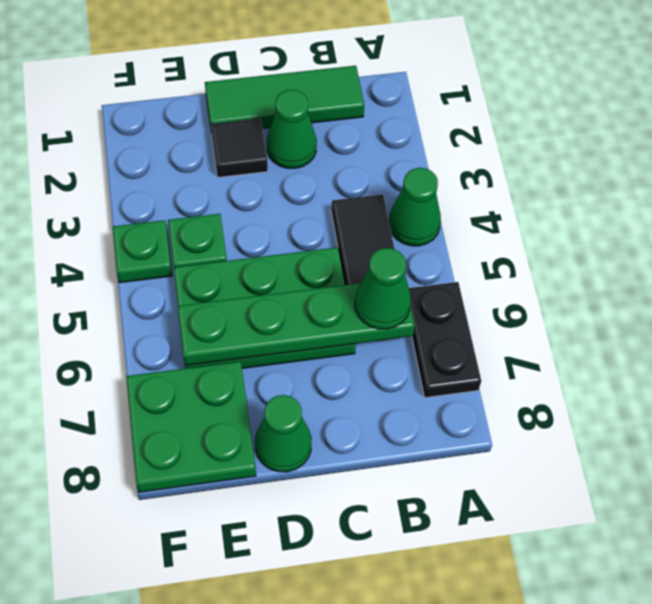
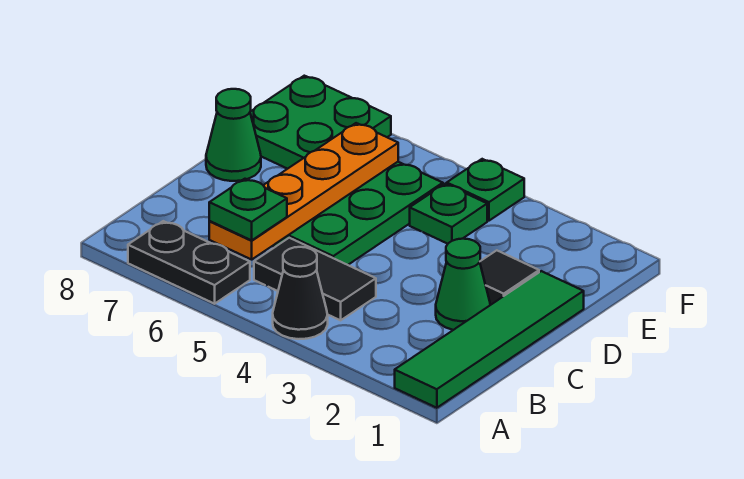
green 1x1 cone [389,168,441,246] -> black 1x1 cone [273,247,328,339]
green 1x3 tile [205,66,364,128] -> green 1x4 tile [395,271,584,408]
green 1x4 plate [178,283,415,366] -> orange 1x4 plate [209,123,398,260]
green 1x1 cone [355,248,411,329] -> green 1x1 plate [209,179,287,240]

